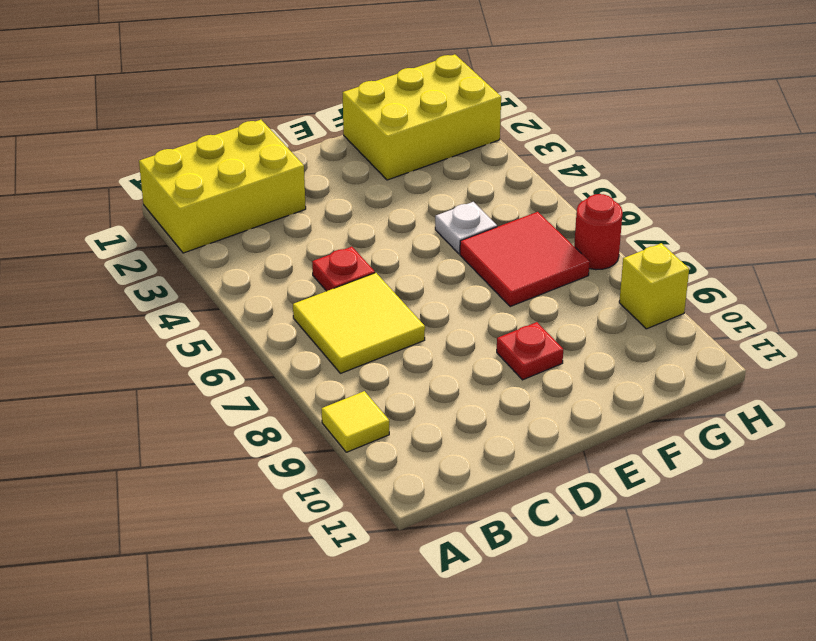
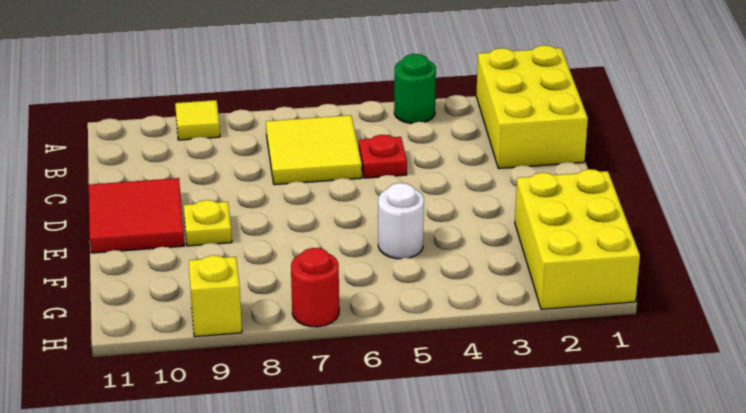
none -> green 1x1 round brick [394,54,436,124]
red 1x1 plate [497,322,563,380] -> yellow 1x1 plate [184,200,232,246]
white 1x1 plate [435,202,497,254] -> white 1x1 round brick [378,183,424,259]
red 2x2 tile [460,212,590,307] -> red 2x2 tile moved to [89,178,184,253]

